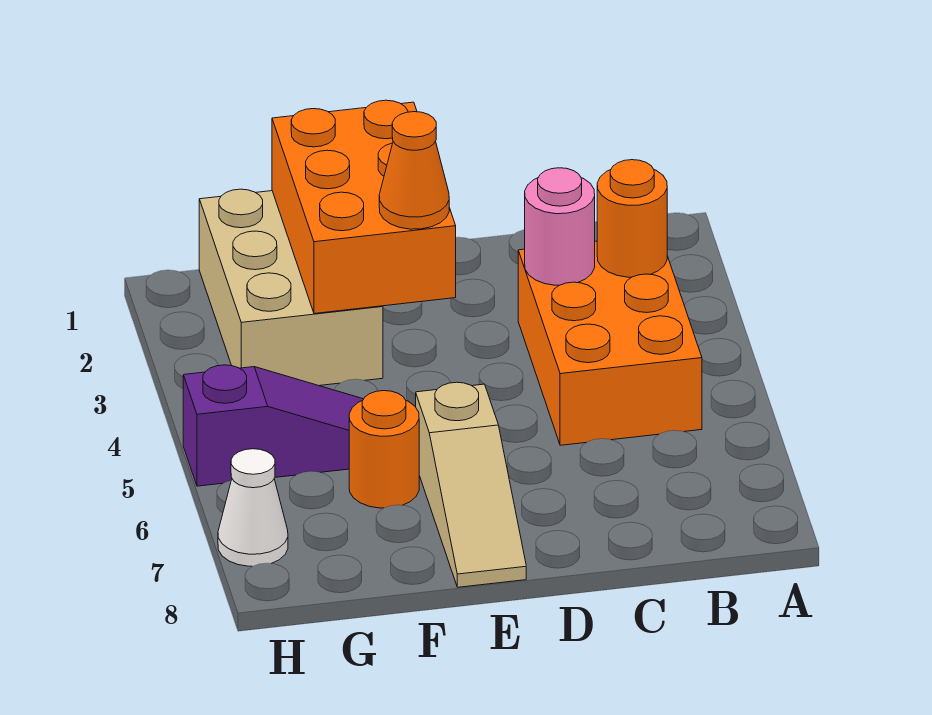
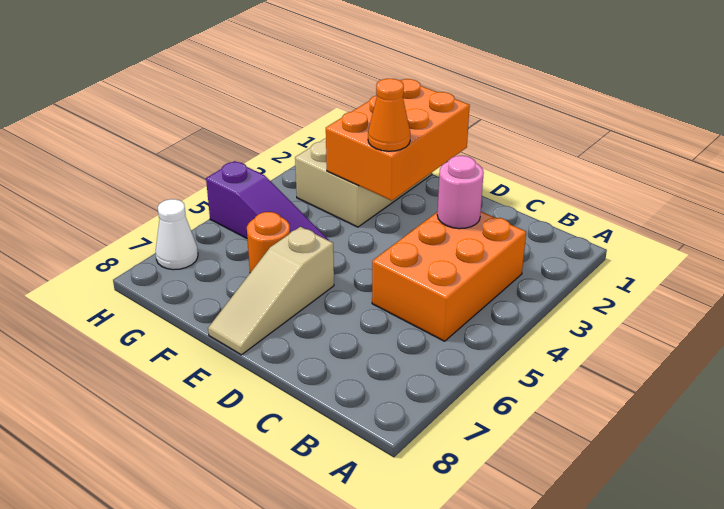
orange 1x1 round brick [597,160,667,277] -> none

